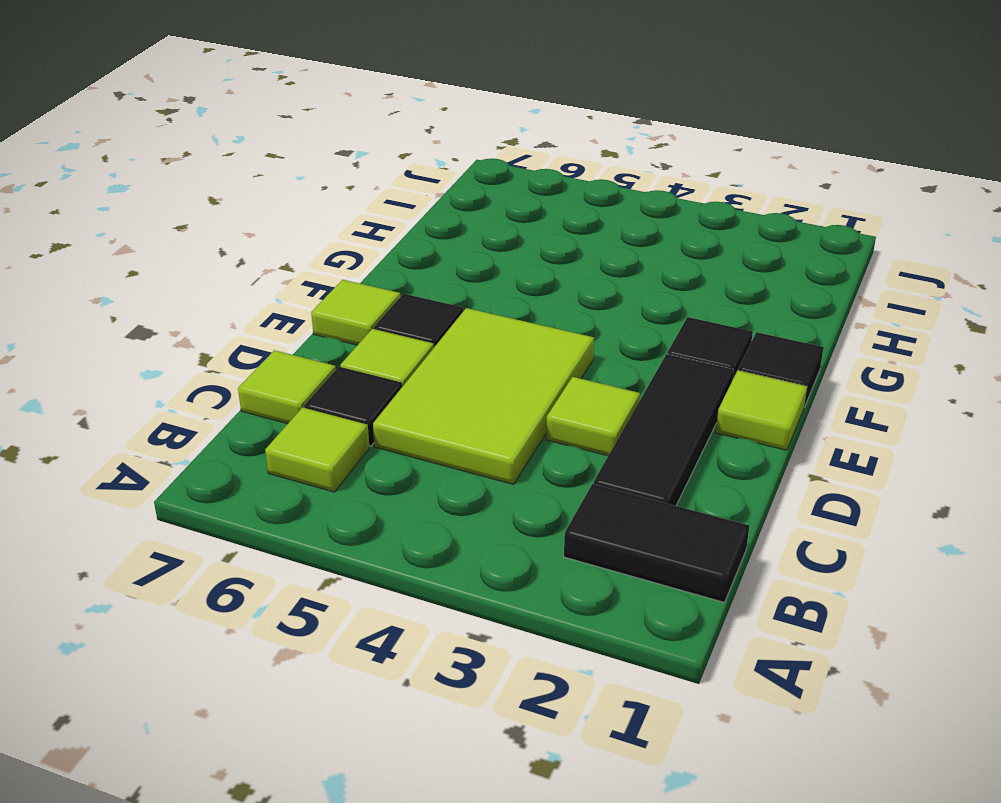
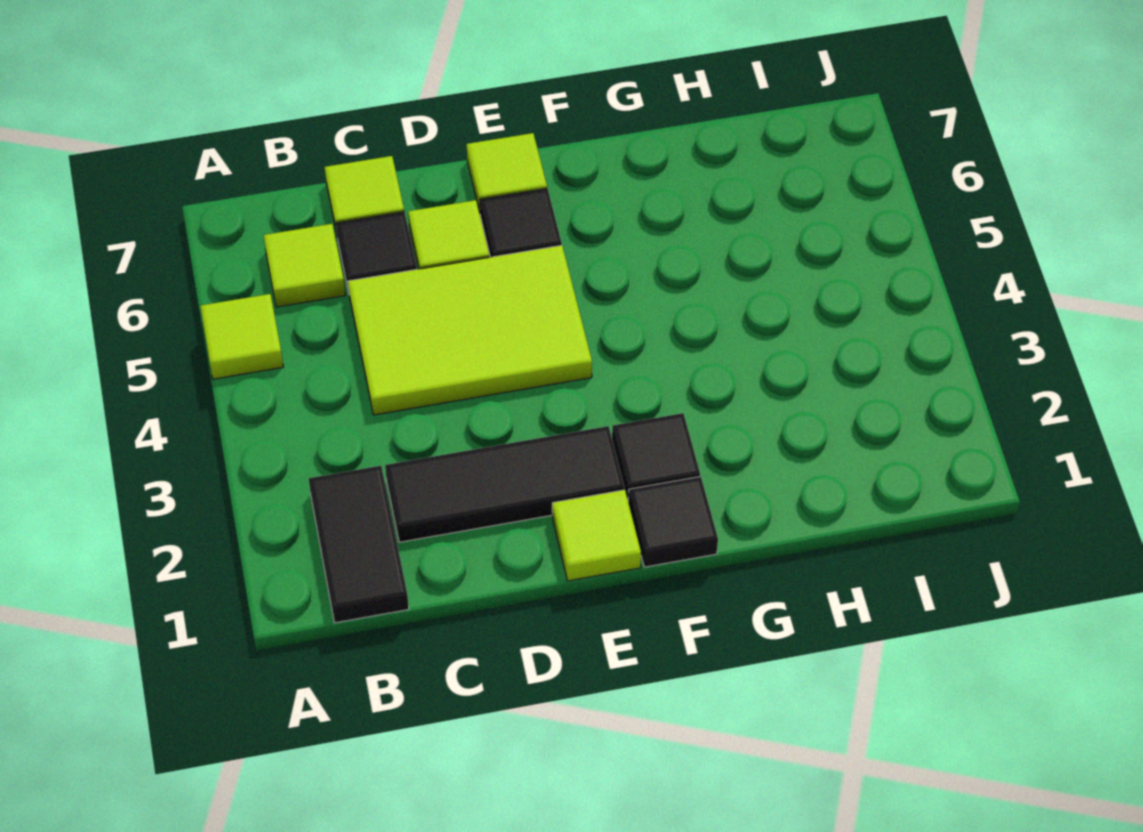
lime 1x1 tile [546,377,640,456] -> lime 1x1 tile moved to [200,294,283,379]

